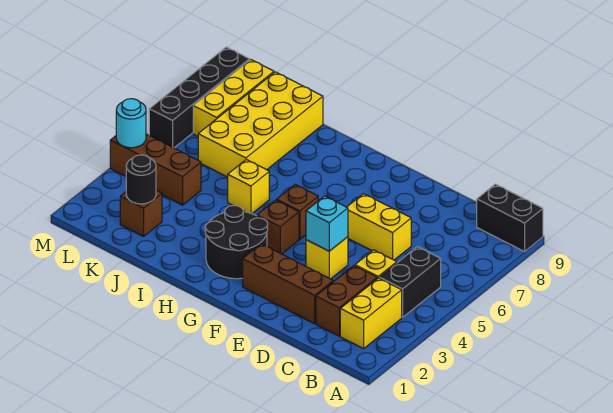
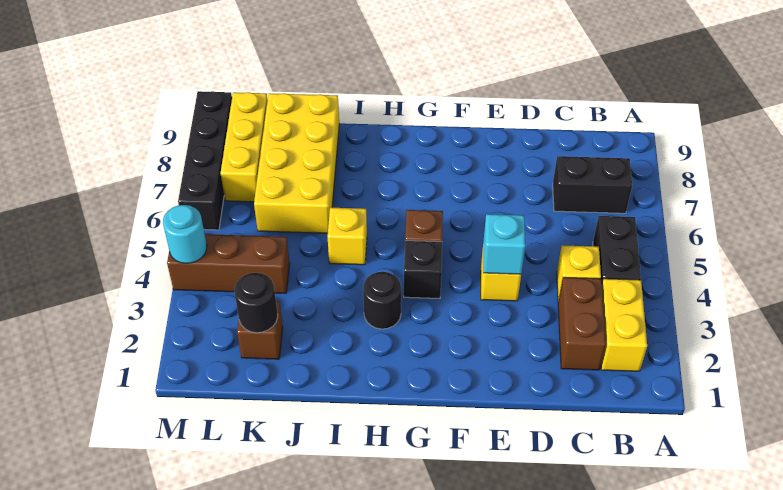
black 1x2 brick [477,184,543,252] -> black 1x2 brick moved to [553,156,632,213]
brown 1x3 brick [243,244,333,324] -> none
yellow 1x2 brick [347,194,411,260] -> none
black 2x2 round brick [205,205,268,279] -> black 1x1 round brick [363,272,401,329]
brown 1x1 brick [257,200,299,254] -> black 1x1 brick [404,241,442,298]

